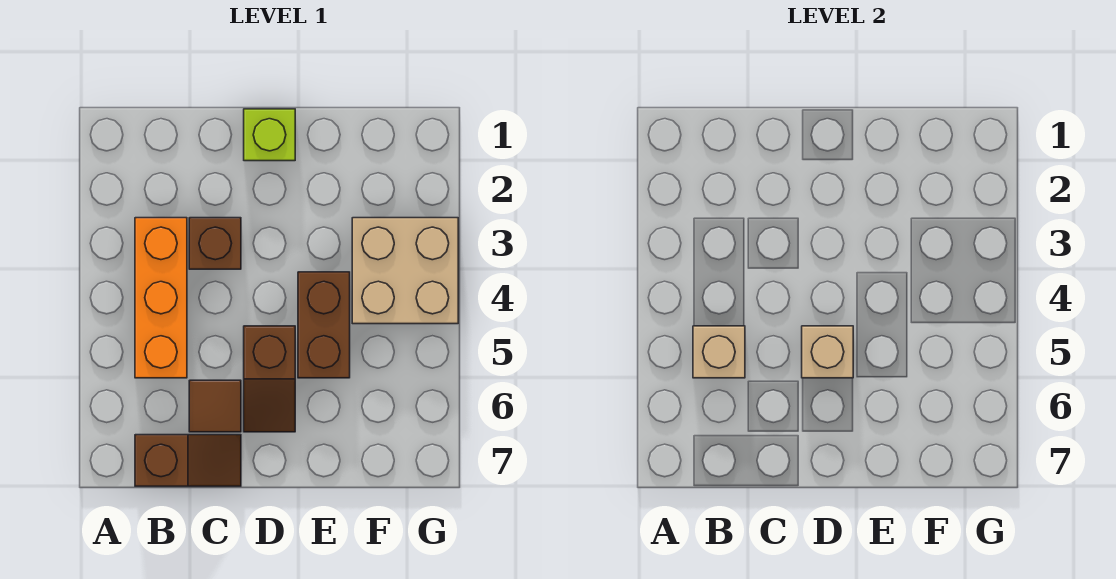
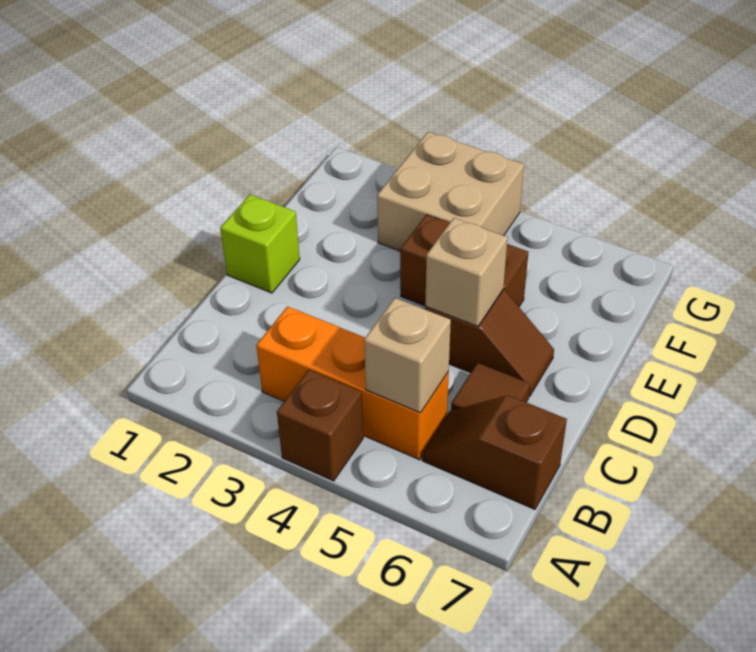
brown 1x2 slope [135,435,241,486] -> brown 1x2 slope turned to [423,395,567,509]
brown 1x1 brick [189,218,241,269] -> brown 1x1 brick moved to [277,370,363,481]

